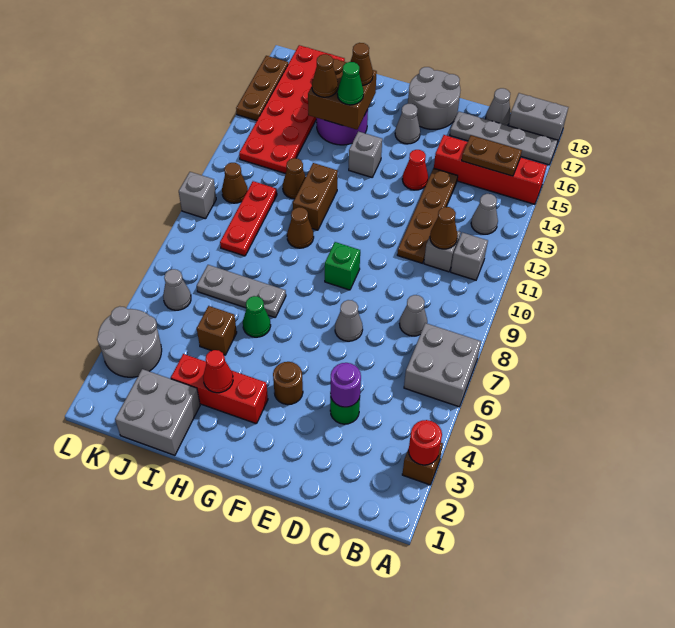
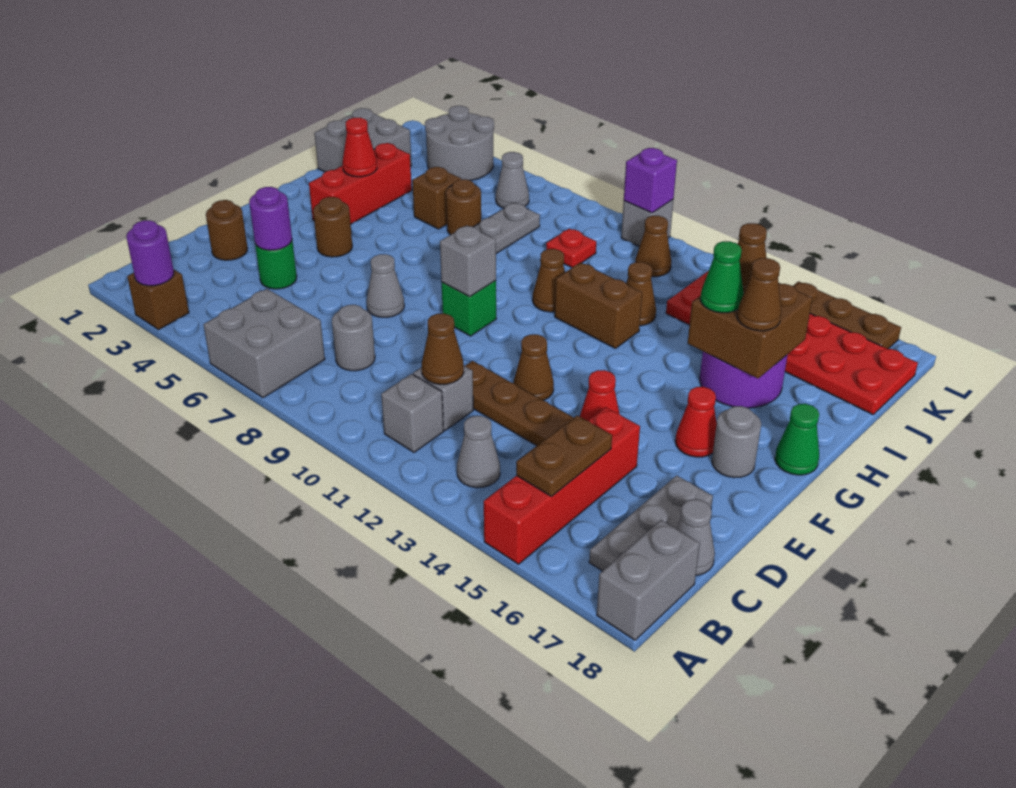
red 1x1 round brick [409,420,442,465] -> purple 1x1 round brick [126,220,174,286]
grey 1x4 plate [450,111,558,165] -> grey 1x3 plate [589,476,713,571]
grey 1x1 cone [399,295,427,336] -> grey 1x1 round brick [332,305,375,371]
none -> brown 1x1 round brick [206,200,248,260]
none -> brown 1x1 cone [514,334,554,400]
grey 2x2 round brick [408,67,461,129] -> grey 1x1 round brick [712,406,761,478]
grey 1x1 cone [395,104,420,144] -> red 1x1 cone [675,387,717,457]
grey 1x1 brick [349,131,382,177] -> grey 1x1 brick moved to [440,225,496,296]
green 1x1 cone [243,296,271,337] -> green 1x1 cone moved to [775,404,819,475]
none -> brown 1x1 round brick [446,179,481,235]
red 1x3 plate [220,181,277,256] -> red 1x1 plate [546,229,596,268]
none -> purple 1x1 brick [624,148,677,213]

